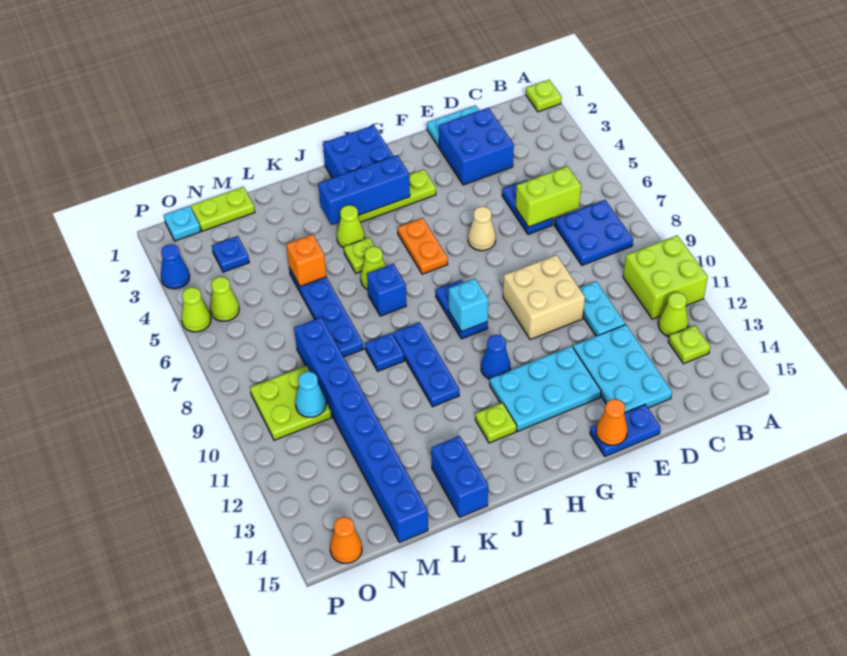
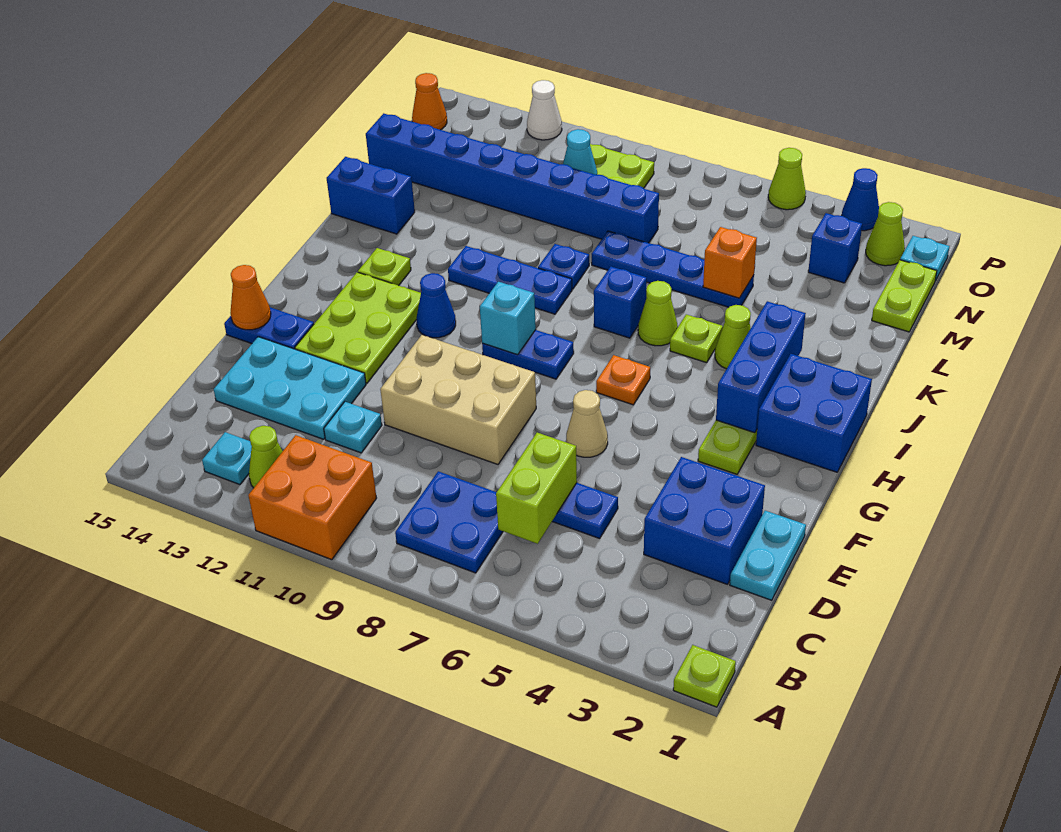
lime 2x2 brick [623,235,708,319] -> orange 2x2 brick [248,435,376,560]
lime 1x1 plate [668,325,710,364] -> cyan 1x1 plate [202,432,252,485]
cyan 1x2 plate [579,281,625,336] -> cyan 1x1 plate [324,402,382,453]
tan 2x2 brick [503,255,585,340] -> tan 2x3 brick [380,335,536,464]
blue 1x2 plate [590,404,661,457] -> blue 1x2 plate turned to [224,307,314,349]
cyan 2x3 plate [490,346,601,431] -> lime 2x3 plate [295,272,421,383]
orange 1x2 plate [398,218,448,274] -> orange 1x1 plate [596,355,650,405]
blue 1x1 plate [212,236,249,272] -> blue 1x1 brick [808,213,862,283]
lime 1x1 cone [210,277,239,321] -> lime 1x1 cone moved to [866,202,905,266]
none -> white 1x1 cone [527,80,562,140]

